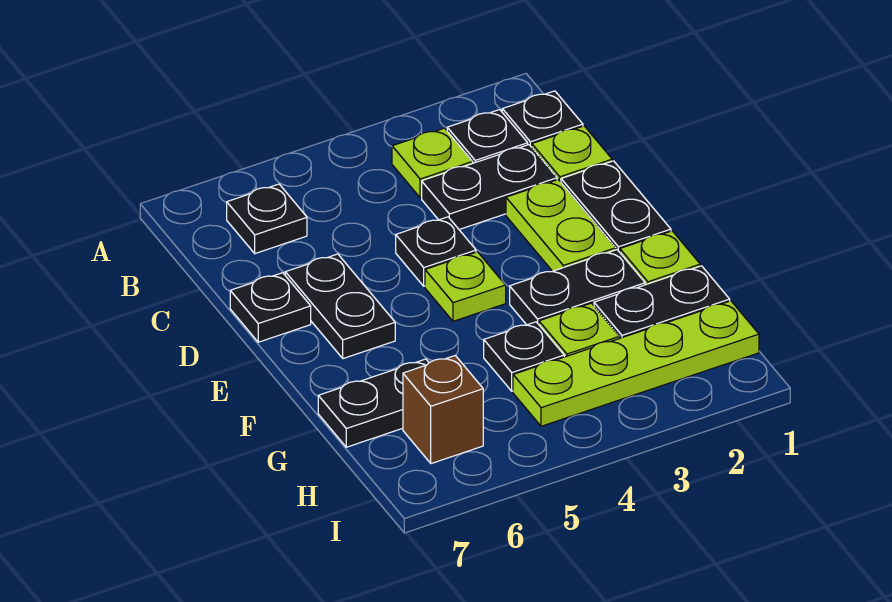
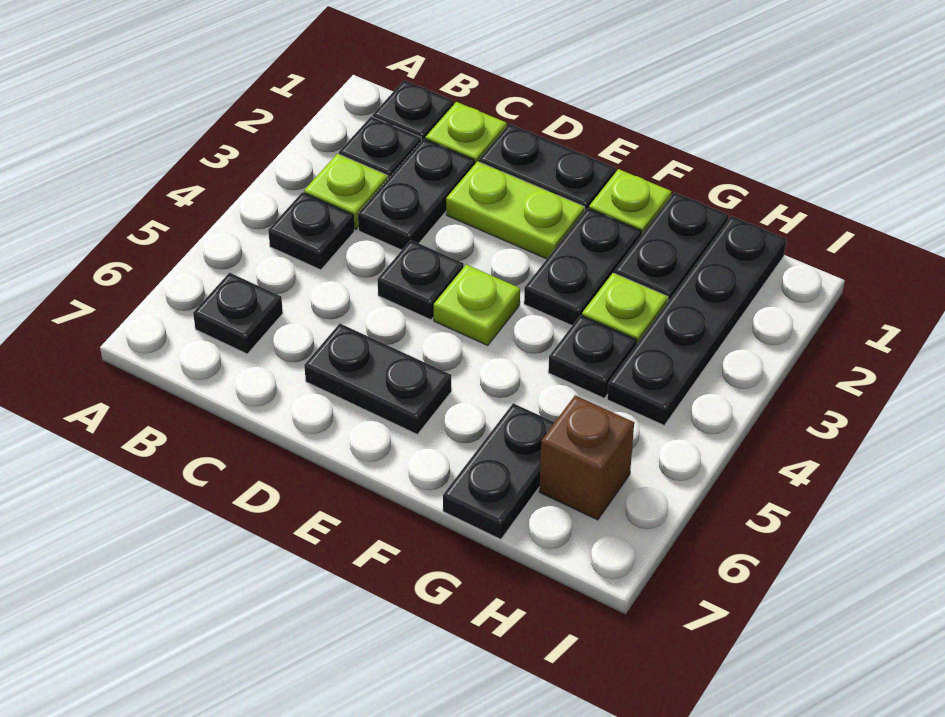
black 1x1 plate [230,273,311,342] -> black 1x1 plate moved to [268,192,354,270]
lime 1x4 plate [513,301,759,426] -> black 1x4 plate [607,216,786,425]

